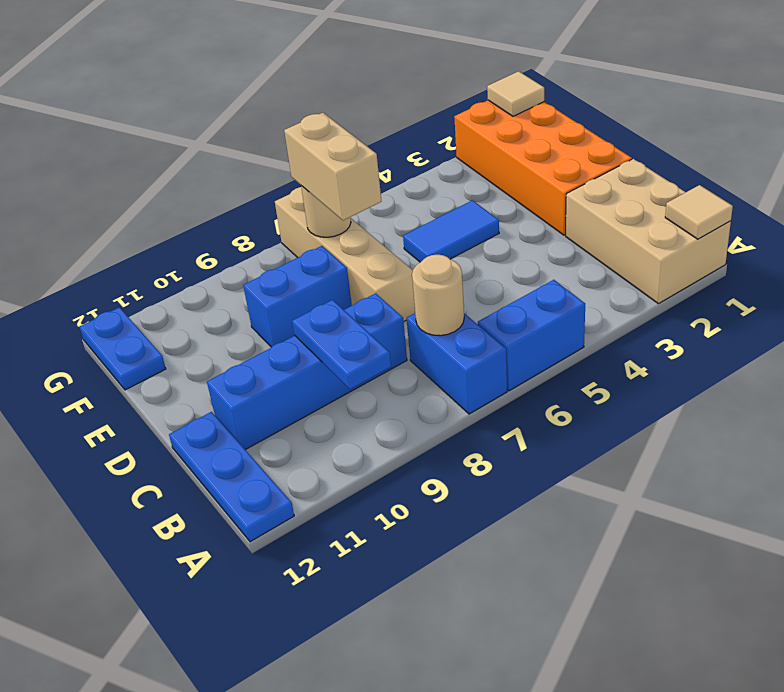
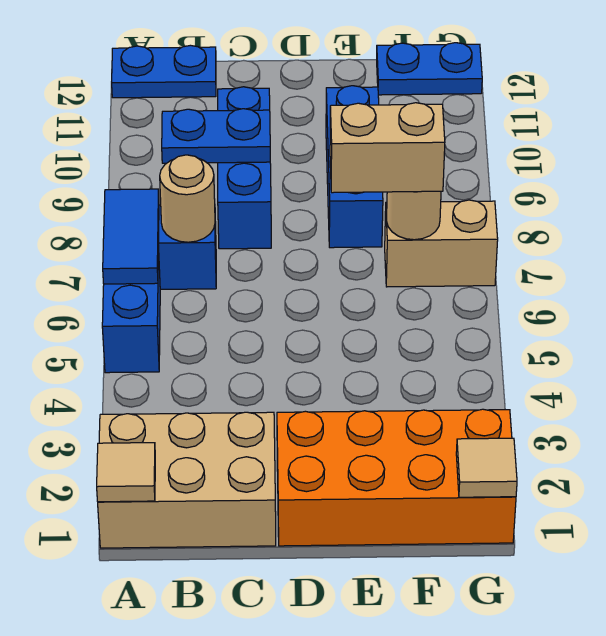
blue 1x3 plate [169,412,294,542] -> blue 1x2 plate [112,45,216,98]
blue 1x4 brick [207,293,407,450] -> blue 1x3 brick [218,87,271,249]
tan 1x4 brick [275,187,415,322] -> tan 1x2 brick [385,200,498,287]
blue 1x2 tile [403,200,499,262] -> blue 1x2 tile moved to [103,189,159,284]
blue 1x2 brick [243,246,352,347] -> blue 1x3 brick [326,86,383,248]

